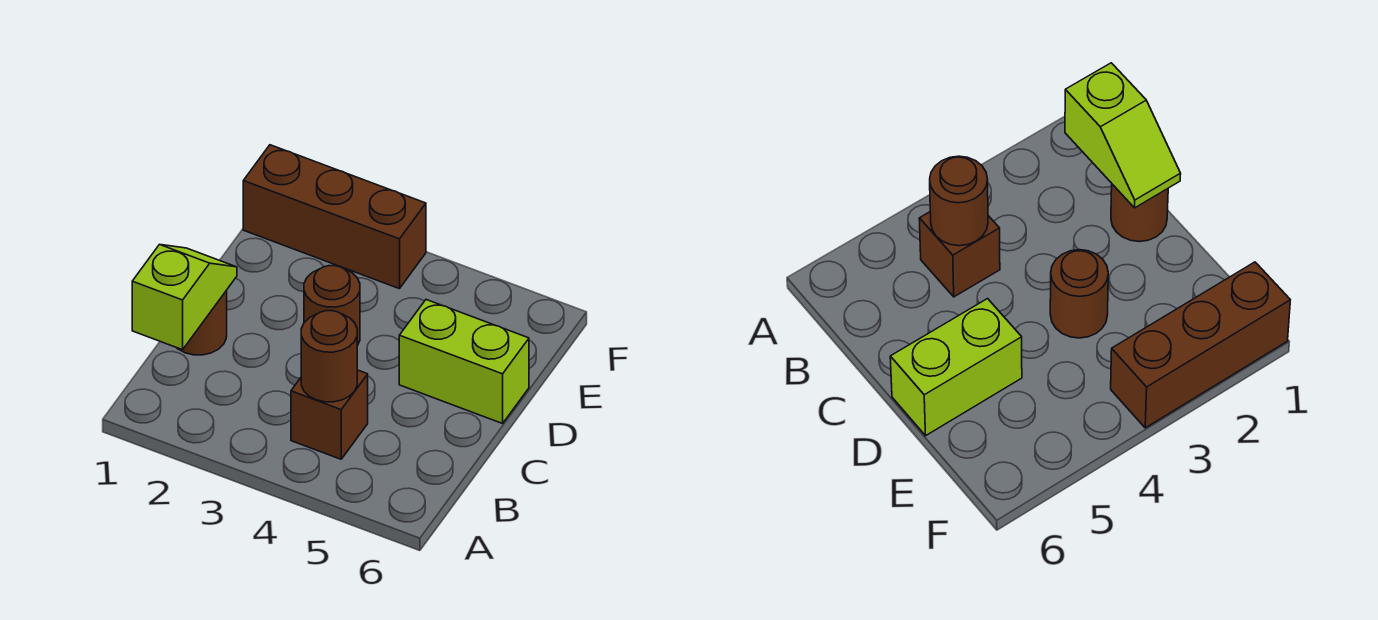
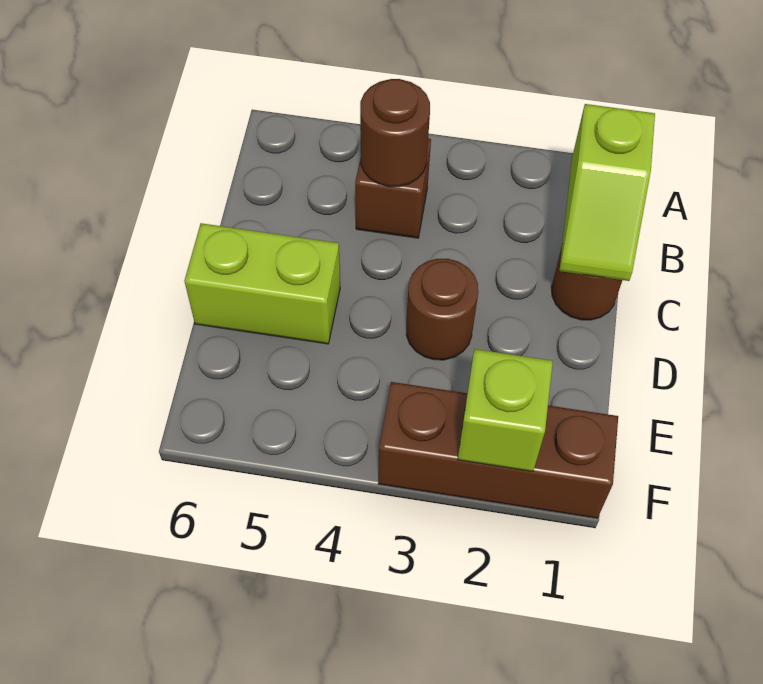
none -> lime 1x1 brick [458,349,553,471]

